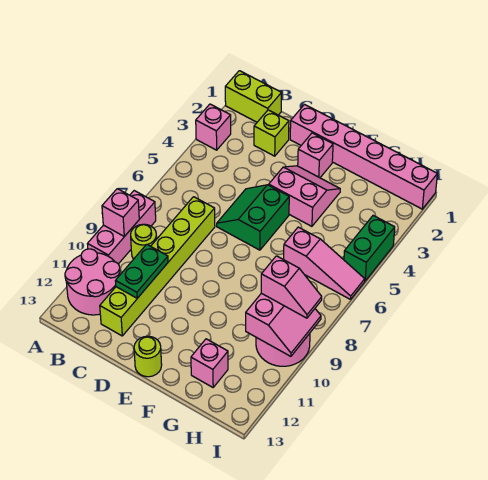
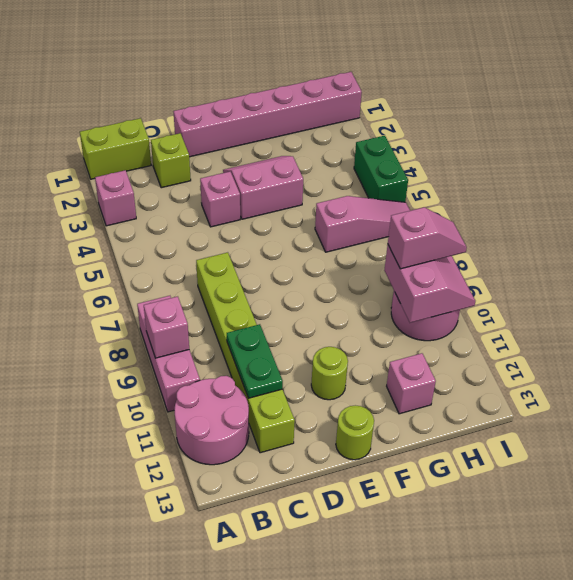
lime 1x1 round brick [131,224,157,259] -> lime 1x1 round brick moved to [311,347,348,400]
green 2x2 slope [217,185,289,250] -> none
pink 1x1 brick [298,133,333,178] -> pink 1x1 brick moved to [200,172,240,227]

